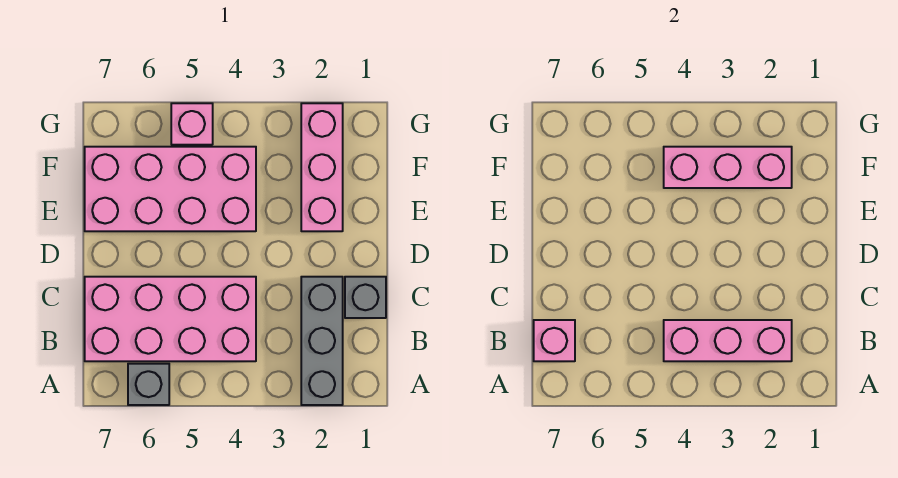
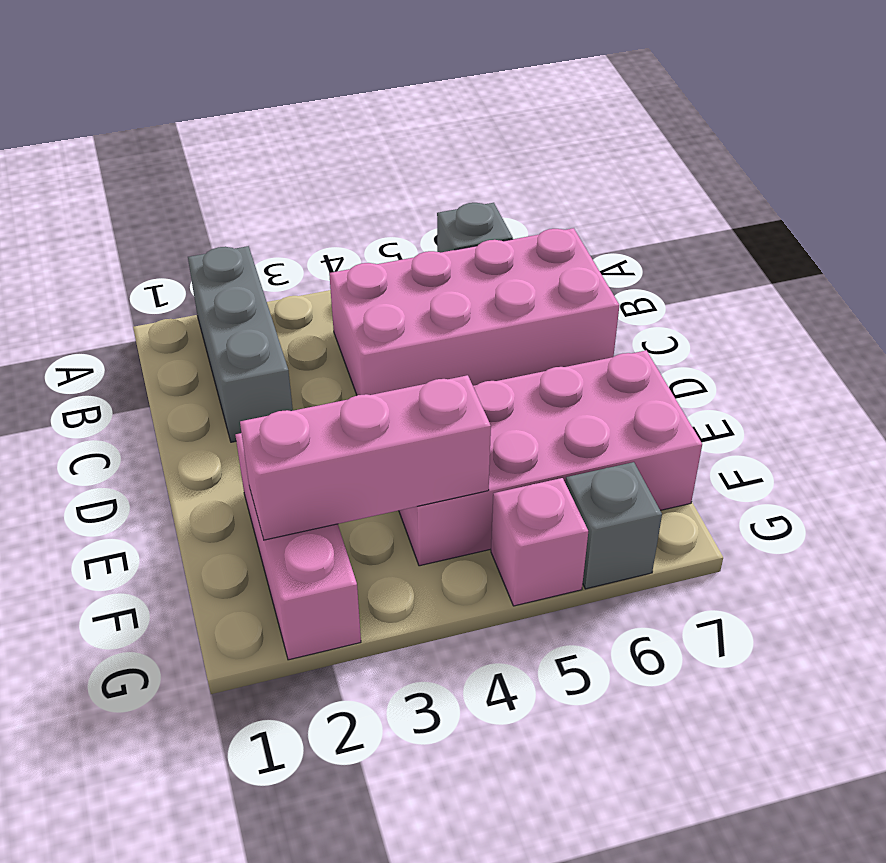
pink 1x3 brick [664,320,792,361] -> none
pink 1x1 brick [534,320,575,361] -> none
grey 1x1 brick [345,277,386,318] -> grey 1x1 brick moved to [566,462,662,589]

